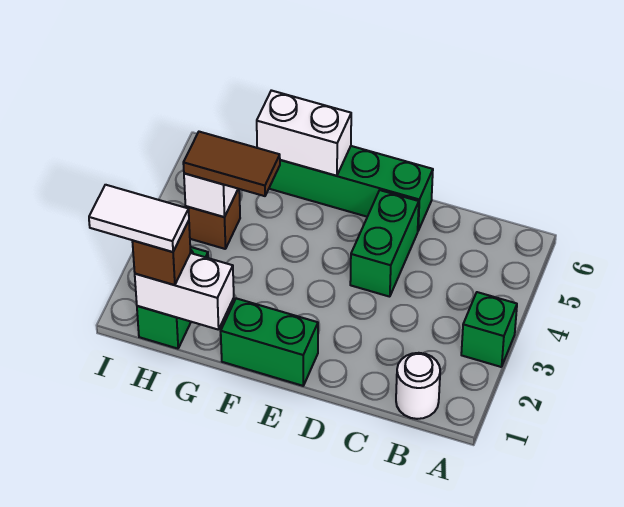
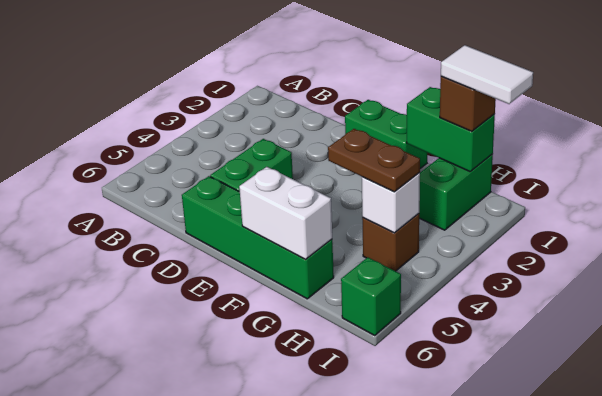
green 1x1 brick [461,292,517,367] -> green 1x1 brick moved to [341,257,401,335]
white 1x1 round brick [396,353,440,419] -> none
white 1x2 brick [135,253,234,330] -> green 1x2 brick [407,87,495,172]
brown 1x2 tile [183,132,280,196] -> brown 1x2 plate [328,129,420,192]

